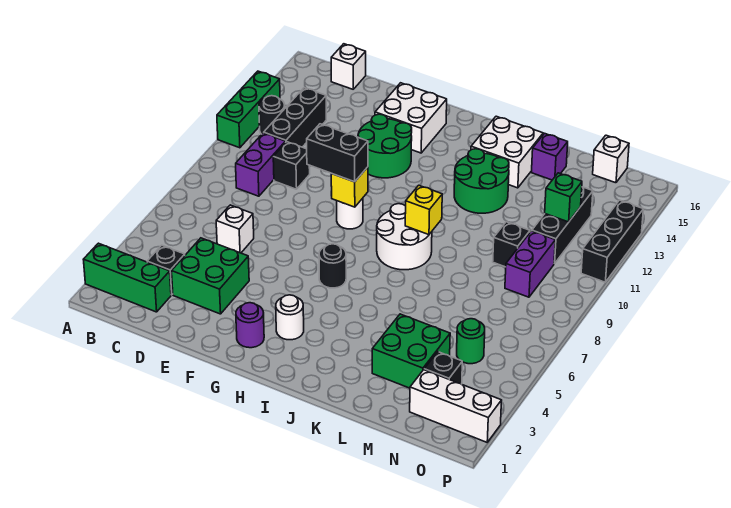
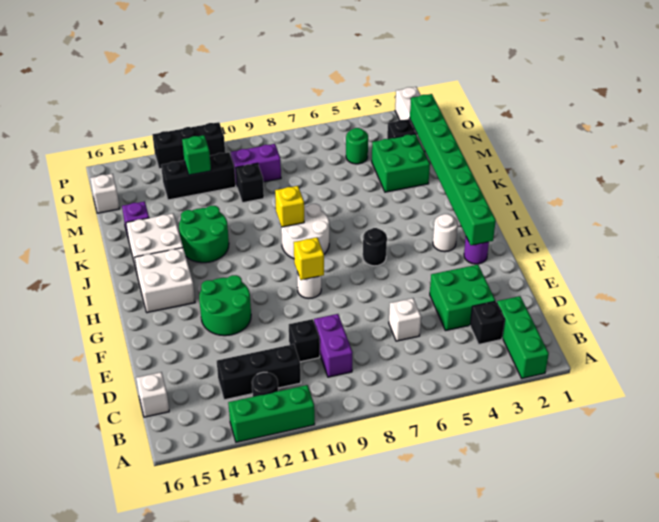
purple 1x2 brick [236,133,285,196] -> purple 1x2 brick turned to [314,314,353,377]
black 1x2 brick [307,124,368,182] -> none
white 2x2 brick [375,83,447,153] -> white 2x2 brick moved to [135,248,195,313]
none -> green 1x8 brick [410,94,496,245]

